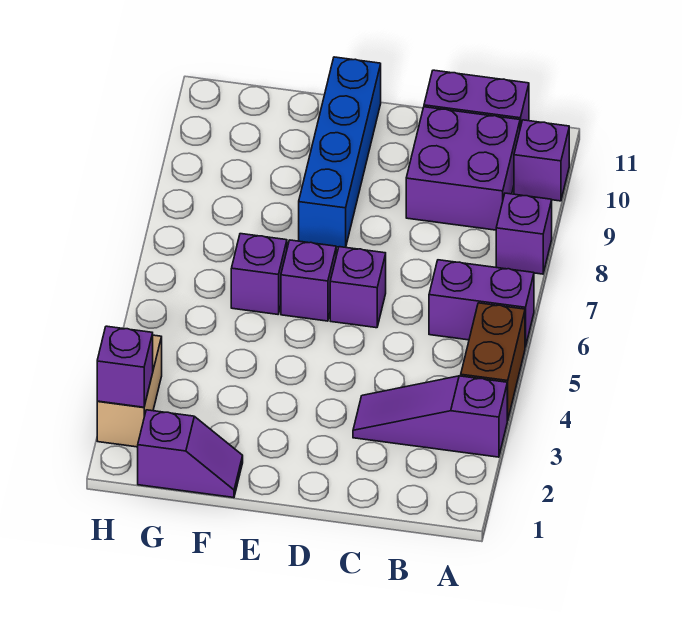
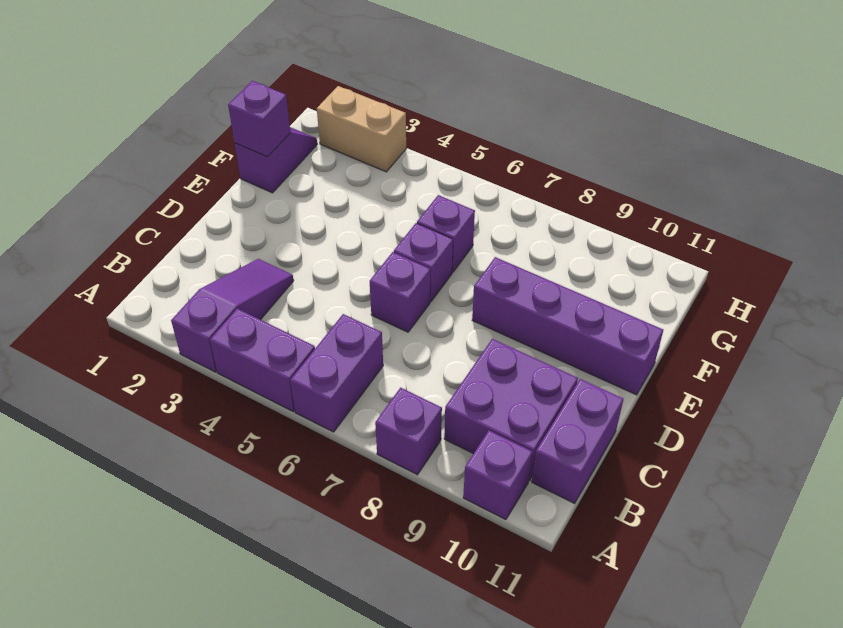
brown 1x2 brick [461,303,525,420] -> purple 1x2 brick [210,309,315,411]
blue 1x4 brick [299,57,381,247] -> purple 1x4 brick [472,257,663,395]
purple 1x2 slope [138,410,243,498] -> purple 1x2 slope turned to [235,127,317,193]
purple 1x1 brick [97,326,153,407] -> purple 1x1 brick moved to [228,81,291,157]

